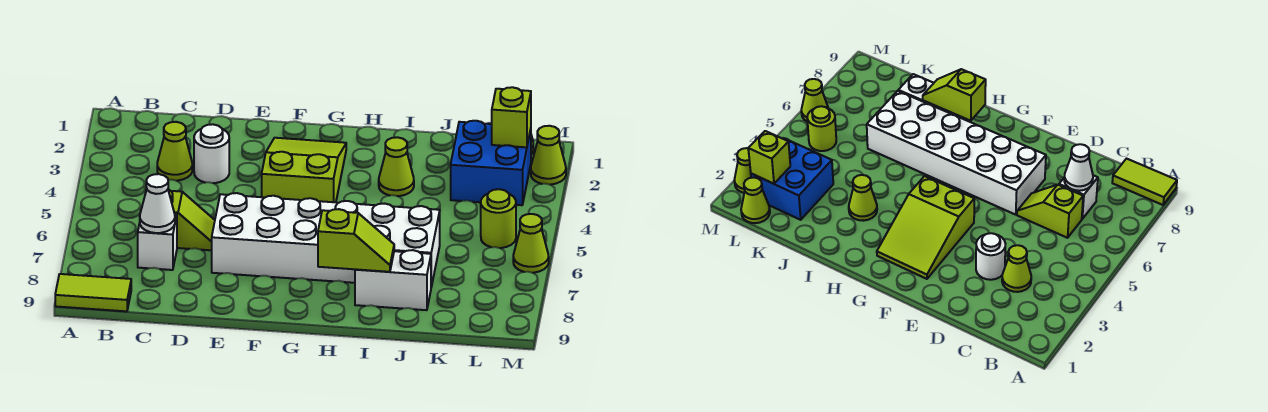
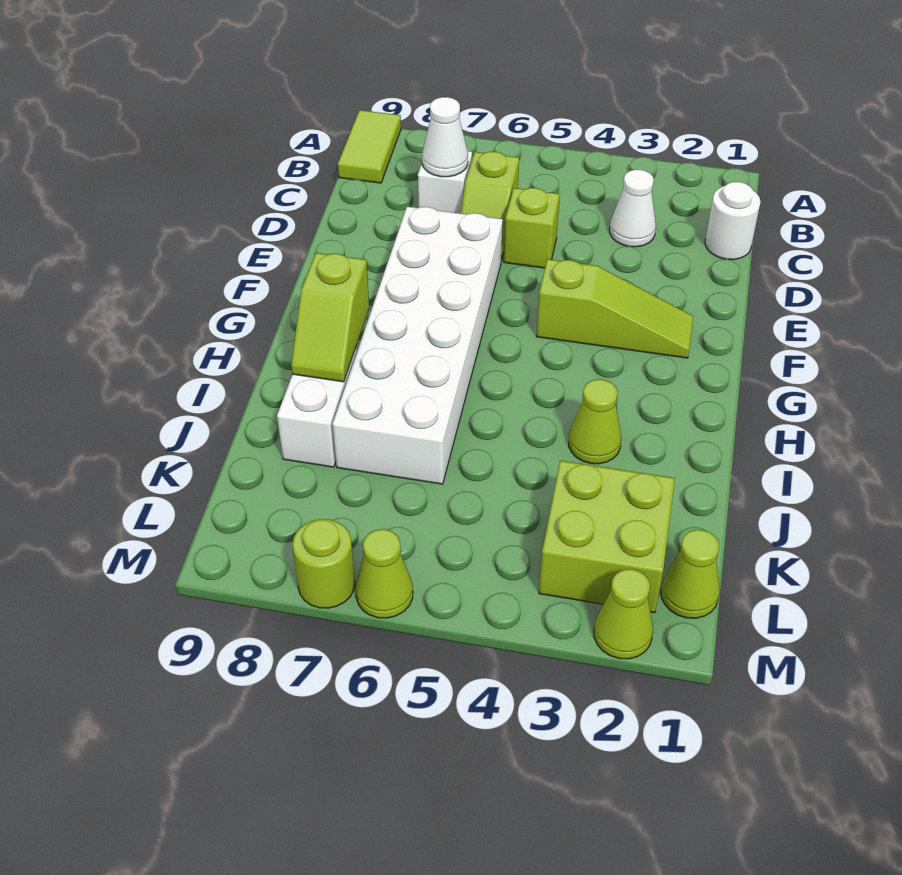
lime 1x1 cone [157,122,192,181] -> white 1x1 cone [610,170,656,247]
white 1x1 round brick [194,124,229,183] -> white 1x1 round brick moved to [705,182,760,260]
lime 2x3 slope [262,138,346,202] -> lime 1x3 slope [536,259,694,358]
blue 2x2 brick [451,121,531,205] -> lime 2x2 brick [539,461,675,613]
lime 1x1 brick [492,87,531,147] -> lime 1x1 brick moved to [504,188,560,268]
lime 1x1 round brick [481,189,516,248] -> lime 1x1 round brick moved to [293,519,355,608]

